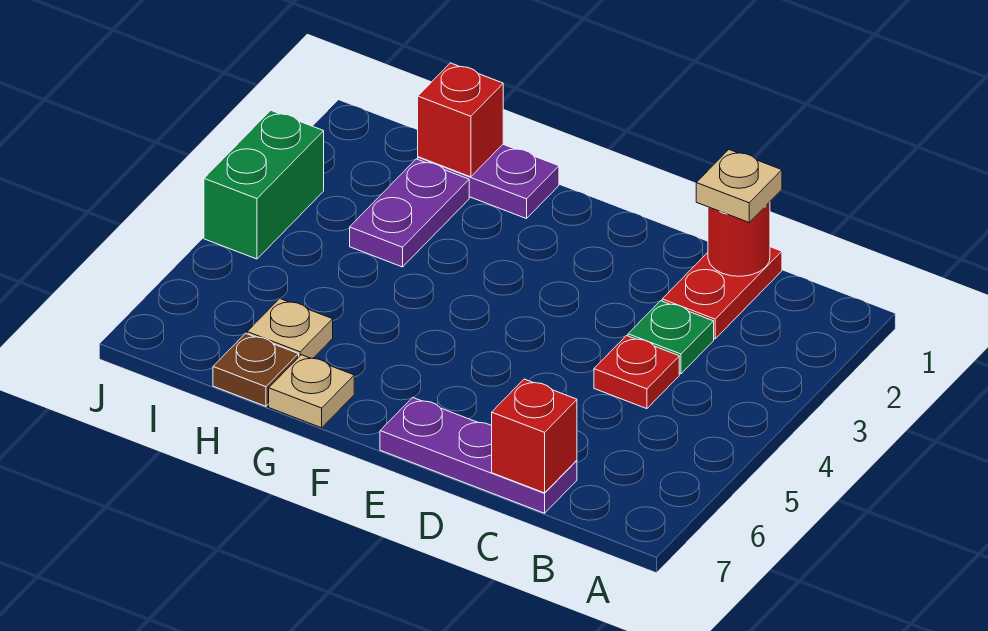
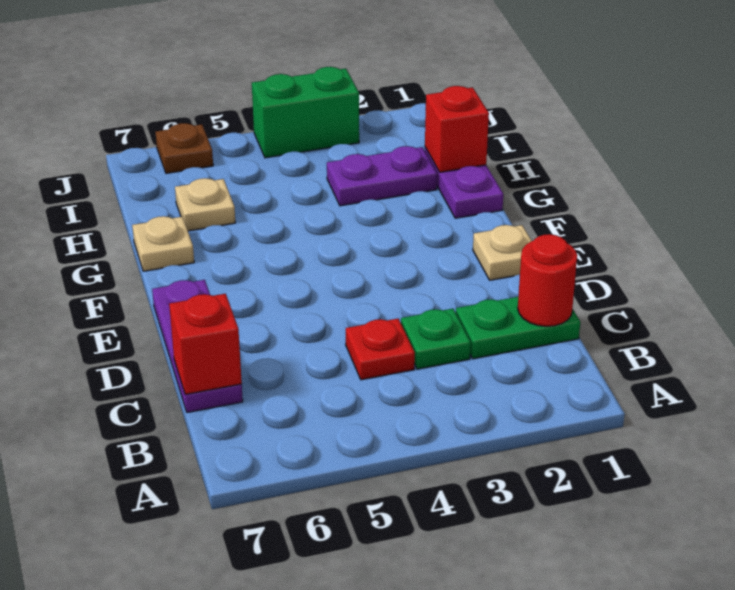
red 1x2 plate [662,247,782,339] -> green 1x2 plate [456,297,580,359]
tan 1x1 plate [696,150,782,222] -> tan 1x1 plate moved to [473,225,532,280]
brown 1x1 plate [213,333,299,406] -> brown 1x1 plate moved to [156,123,213,173]

